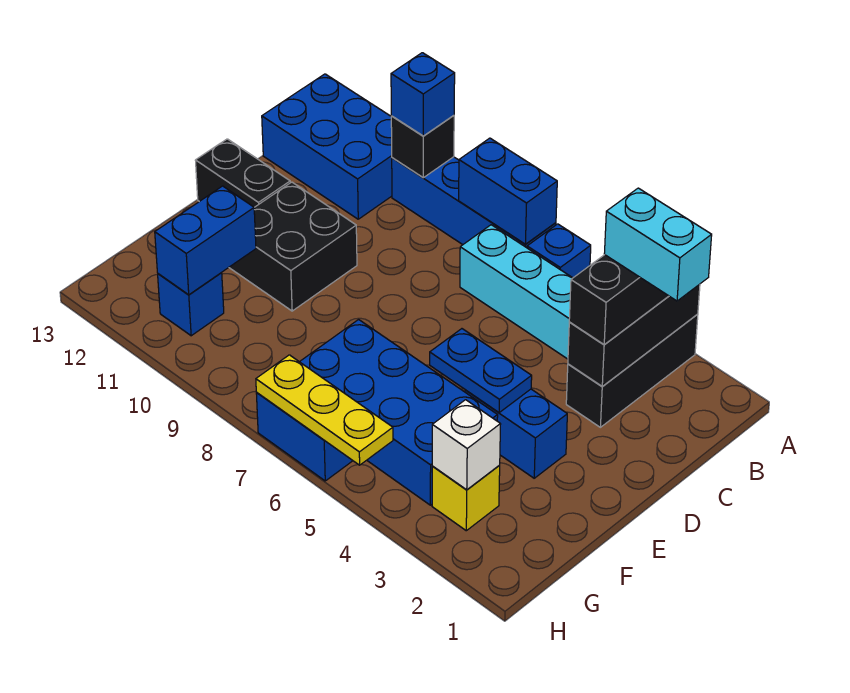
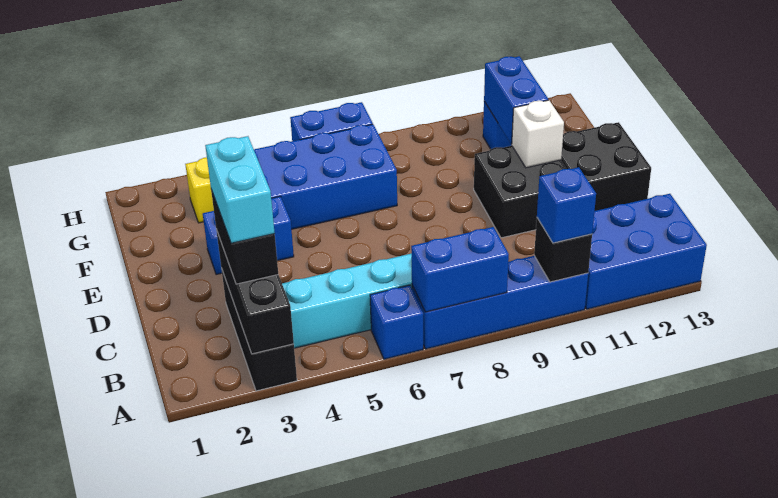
cyan 1x2 brick [604,188,712,301] -> cyan 1x2 brick turned to [205,136,275,243]
black 1x2 brick [195,139,290,207] -> black 2x2 brick [561,122,651,211]
blue 1x2 plate [430,329,532,413] -> none
white 1x1 brick [432,400,501,490] -> white 1x1 brick moved to [512,100,564,168]
yellow 1x3 plate [256,355,393,465] -> none

